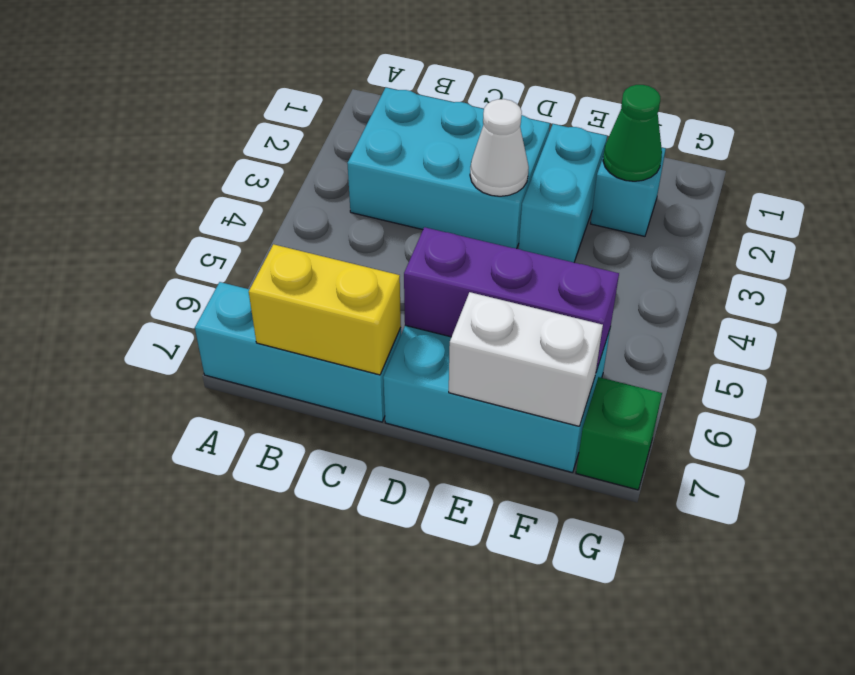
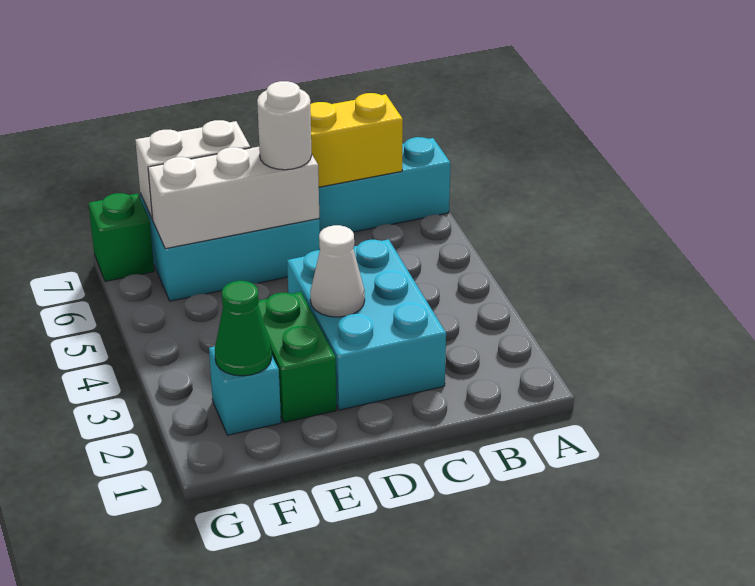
cyan 2x3 brick [347,88,550,249] -> cyan 2x3 brick turned to [287,239,446,410]
purple 1x3 brick [404,227,619,371] -> white 1x3 brick [148,147,319,249]
none -> white 1x1 round brick [257,81,312,170]
cyan 1x2 brick [519,124,607,262] -> green 1x2 brick [258,292,336,422]

